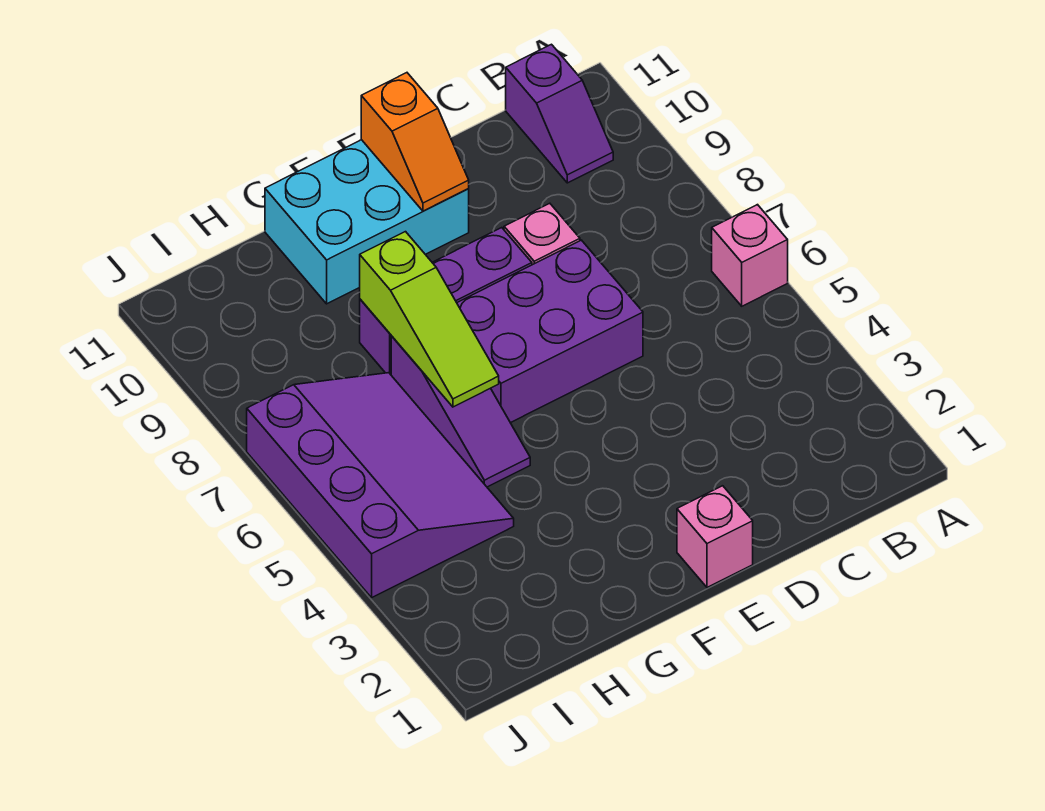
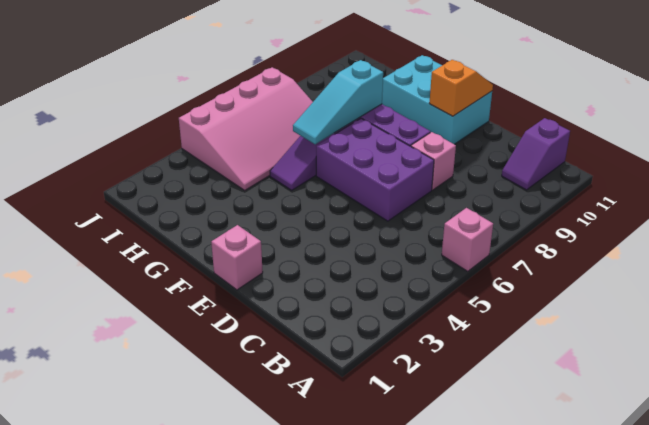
orange 1x2 slope [361,73,469,211] -> orange 1x2 slope turned to [429,60,493,116]
lime 1x3 slope [360,232,499,407] -> cyan 1x3 slope [293,60,383,144]
purple 3x4 slope [247,373,514,598] -> pink 3x4 slope [179,67,313,190]

